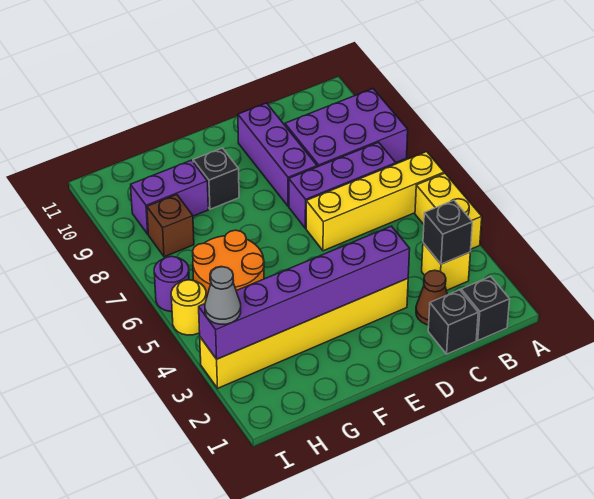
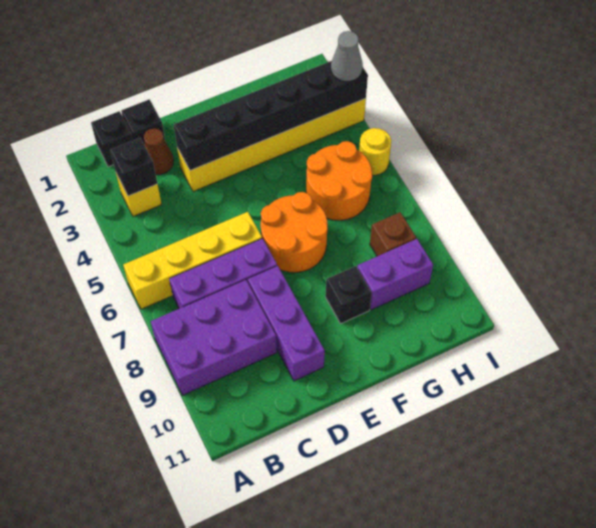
yellow 1x2 brick [415,173,482,249] -> none
purple 1x6 brick [199,226,410,359] -> black 1x6 brick [174,61,368,171]
none -> orange 2x2 round brick [261,192,328,273]
purple 1x1 round brick [154,256,189,312] -> none

